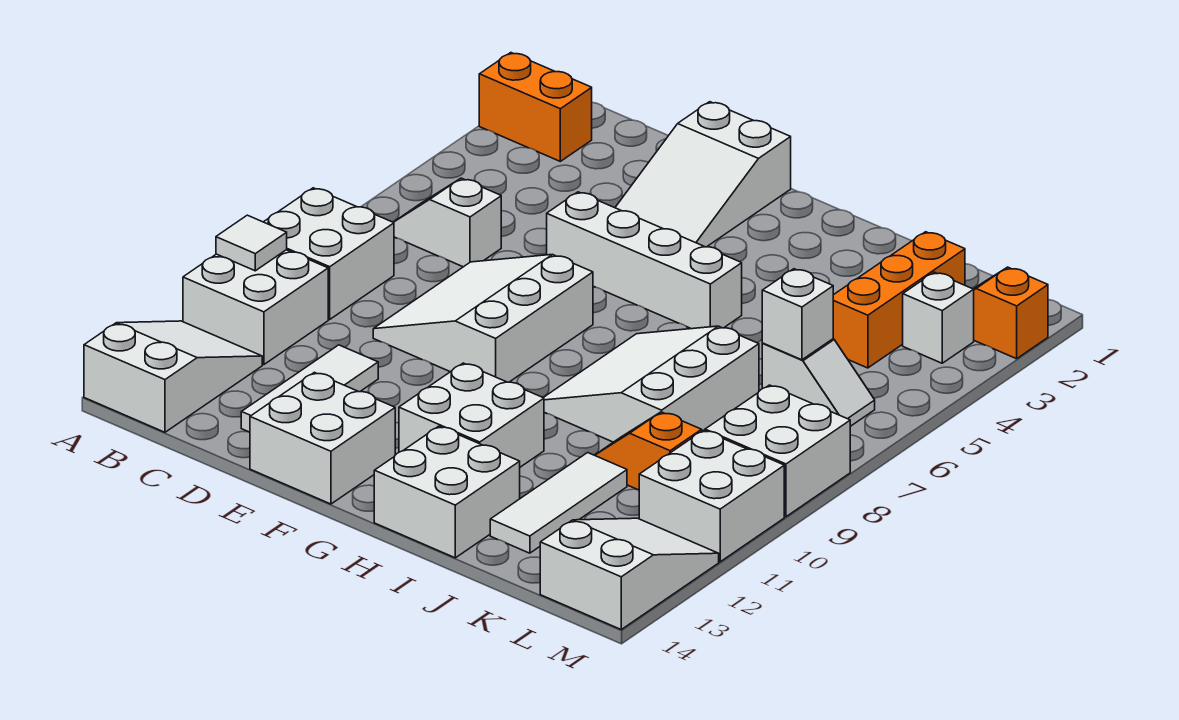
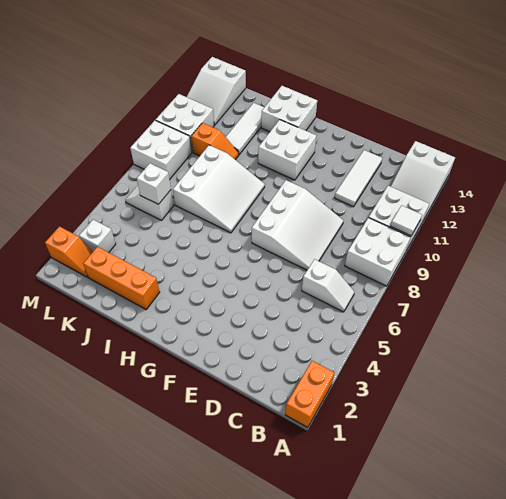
orange 1x2 brick [479,53,592,161] -> orange 1x2 brick turned to [285,361,334,427]
white 2x3 slope [615,102,791,247] -> none
white 1x4 brick [547,192,742,329] -> none
white 2x2 brick [250,372,395,504] -> none
orange 1x3 brick [833,232,965,368] -> orange 1x3 brick turned to [83,247,160,309]

